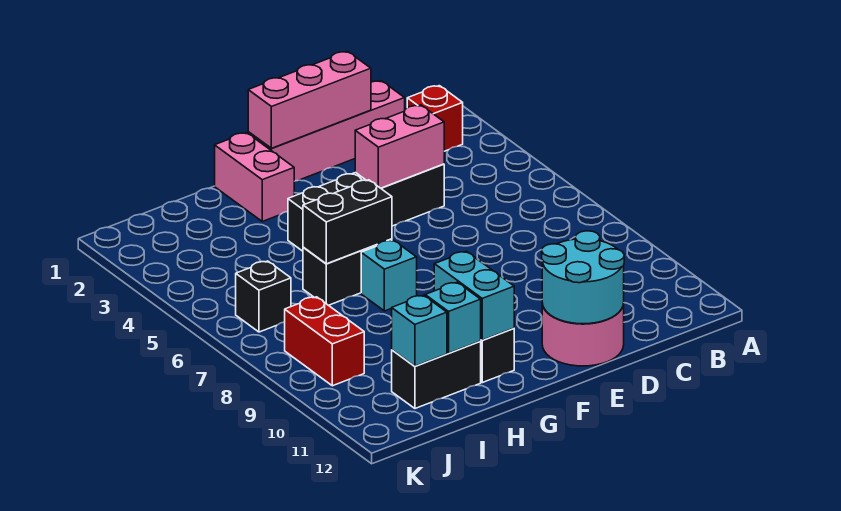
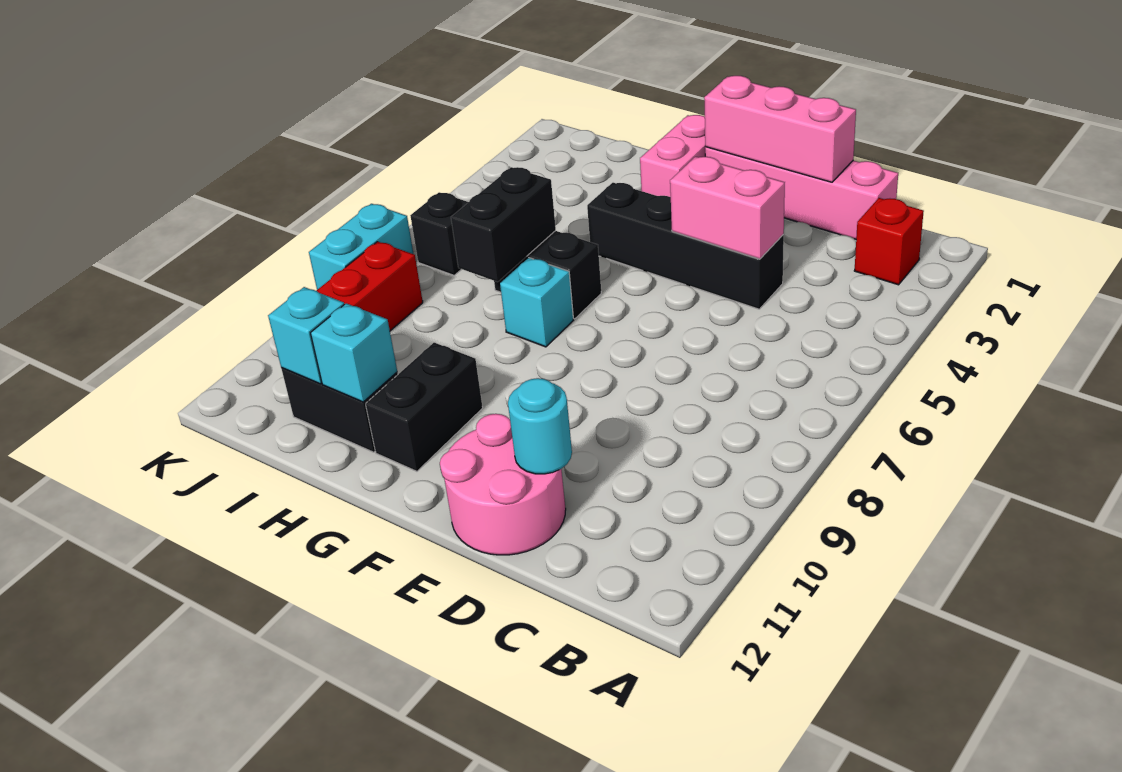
cyan 2x2 round brick [542,231,624,324] -> cyan 1x1 round brick [508,378,572,474]
black 1x2 brick [303,180,392,264] -> black 1x2 brick turned to [451,167,556,282]
cyan 1x2 brick [434,251,514,340] -> cyan 1x2 brick moved to [309,204,413,290]

